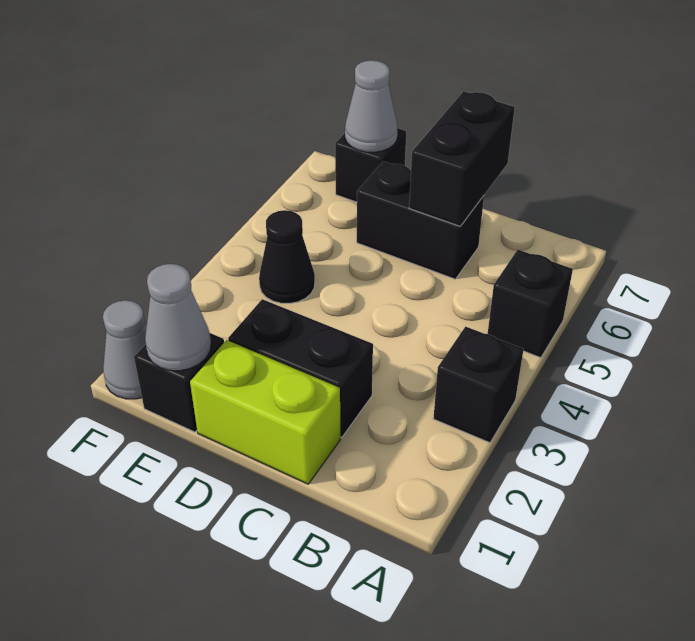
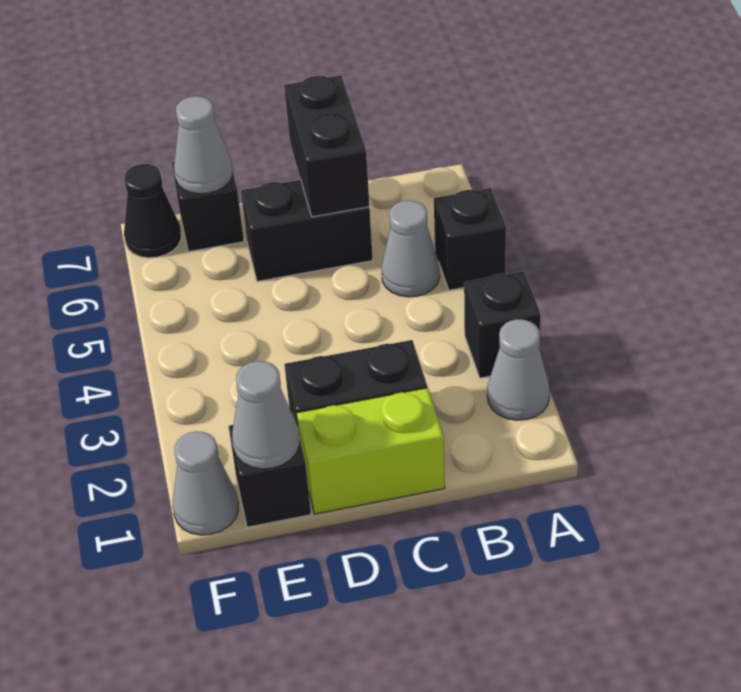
none -> grey 1x1 cone [487,319,550,420]
none -> grey 1x1 cone [381,201,440,297]
black 1x1 cone [259,210,315,303] -> black 1x1 cone moved to [124,164,181,258]

